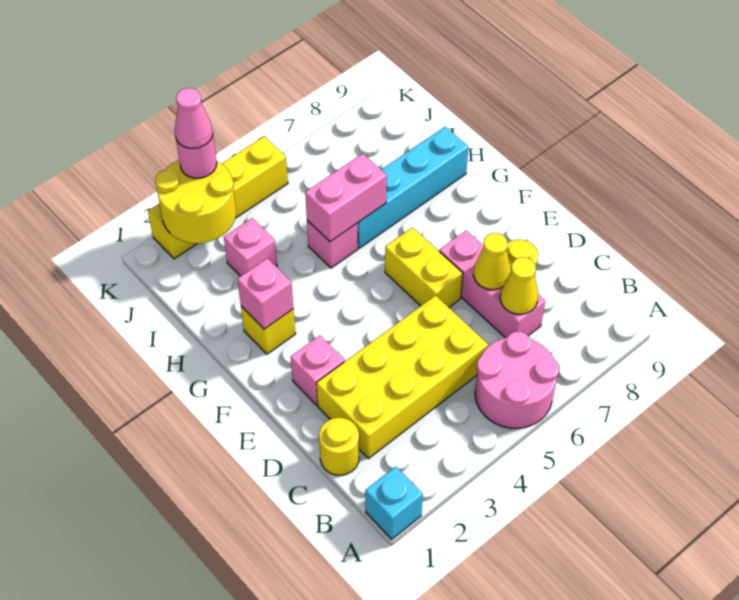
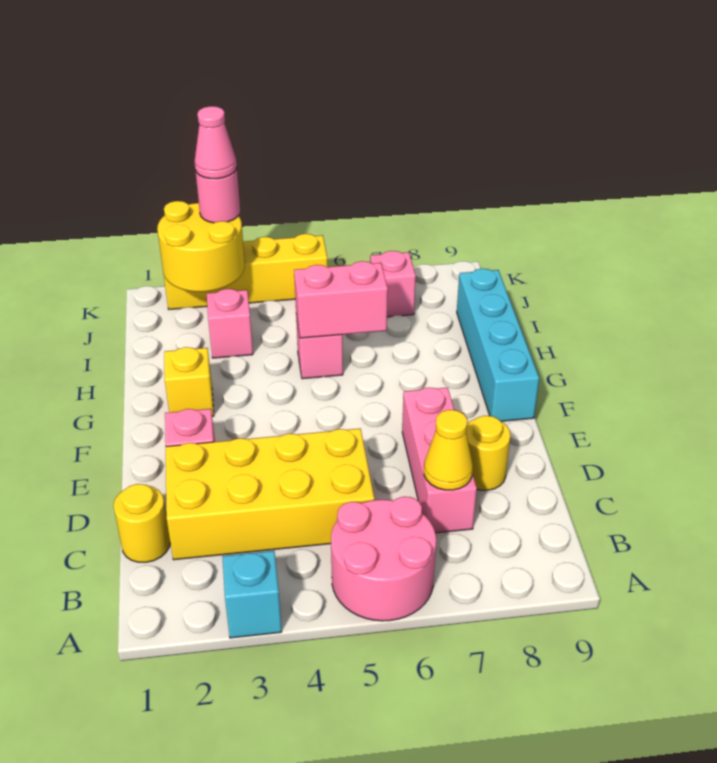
cyan 1x1 brick [365,466,423,539] -> cyan 1x1 brick moved to [222,551,282,638]
yellow 1x1 cone [473,233,511,290] -> none
yellow 1x2 brick [385,227,463,307] -> none
pink 1x1 brick [237,258,294,329] -> pink 1x1 brick moved to [370,251,416,317]
cyan 1x4 brick [358,127,469,248] -> cyan 1x4 brick turned to [457,269,539,421]

